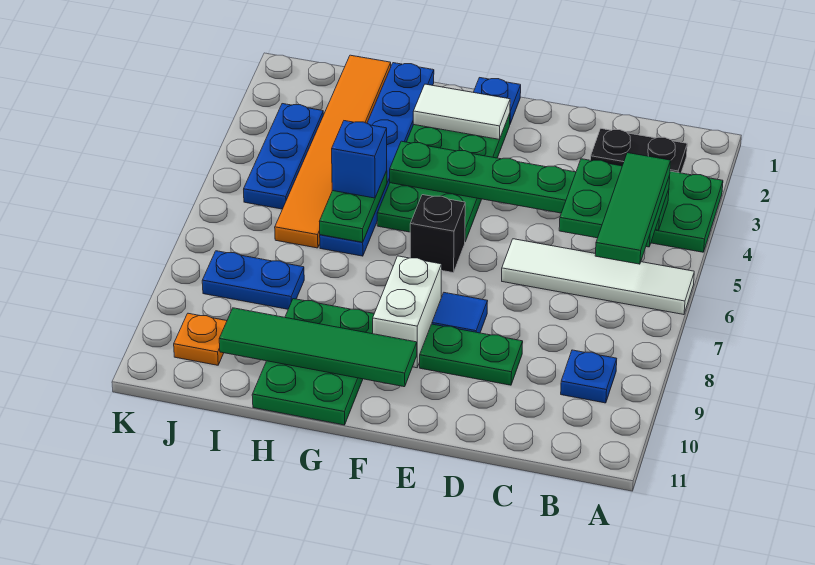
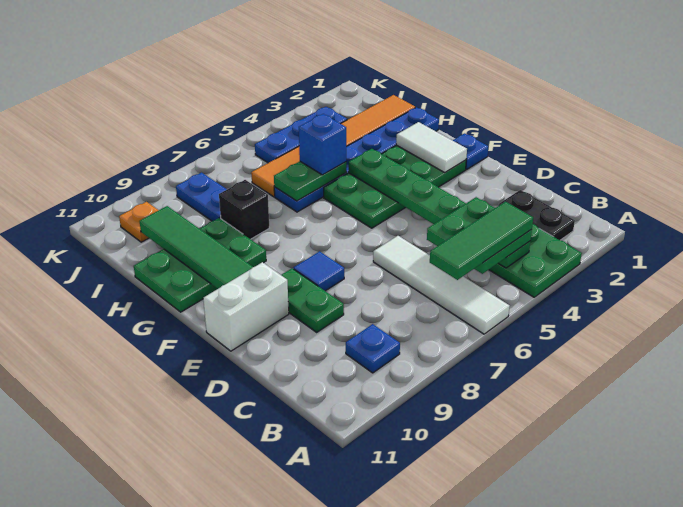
black 1x1 brick [410,195,465,273] -> black 1x1 brick moved to [219,180,269,239]
white 1x2 brick [373,256,442,368] -> white 1x2 brick moved to [203,262,289,351]

